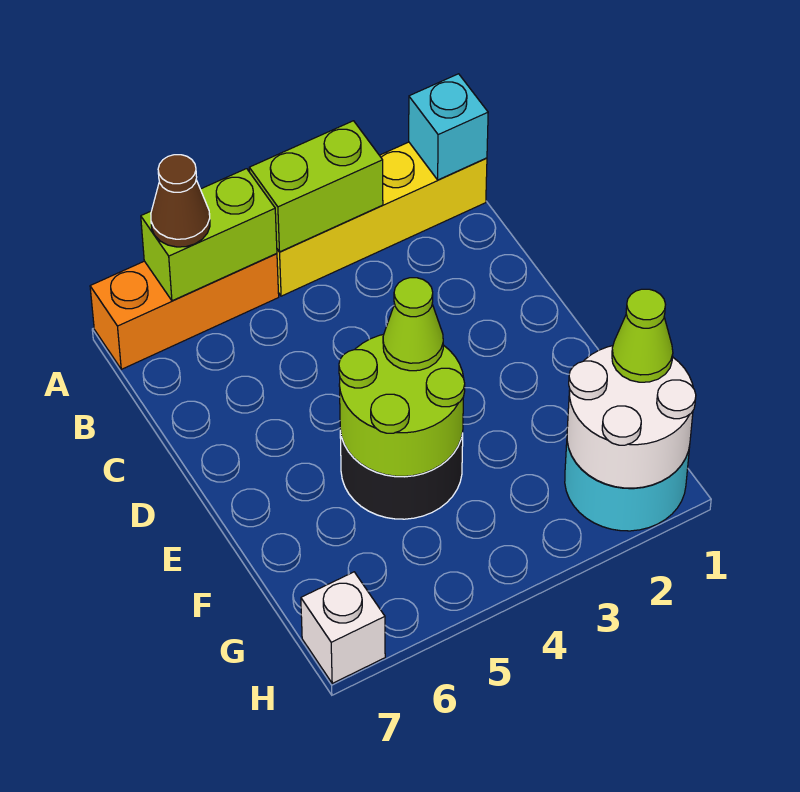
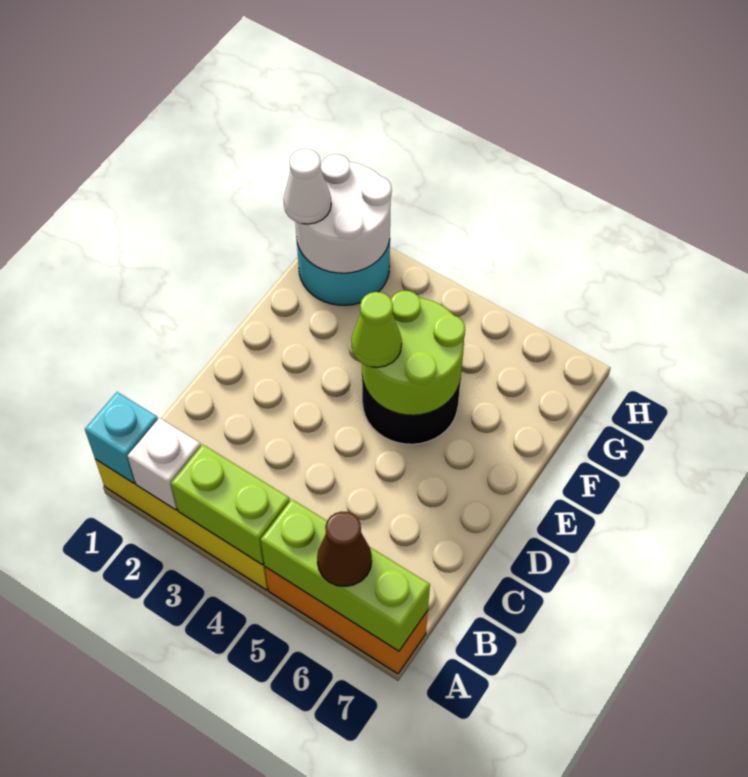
lime 1x2 brick [141,169,277,301] -> lime 1x3 brick [261,499,430,651]
lime 1x1 cone [612,289,673,382] -> white 1x1 cone [283,149,331,224]
white 1x1 brick [301,572,385,683] -> white 1x1 brick moved to [127,418,201,510]

